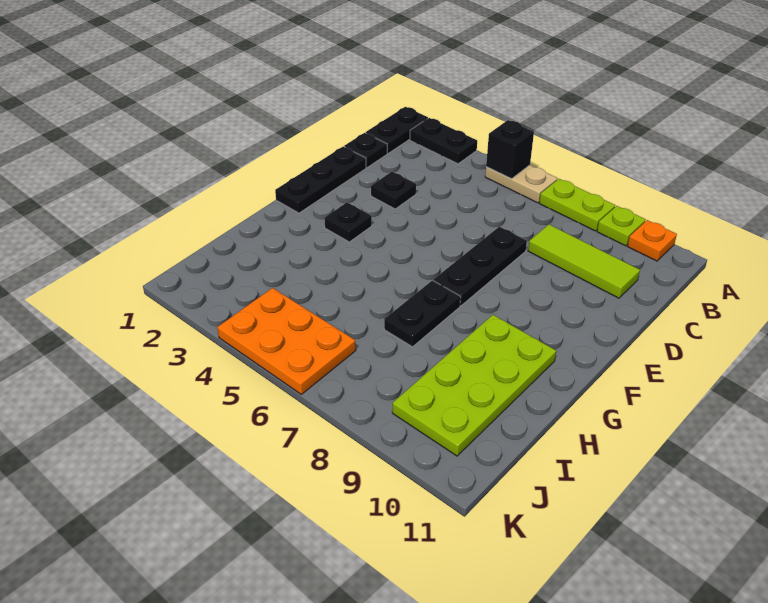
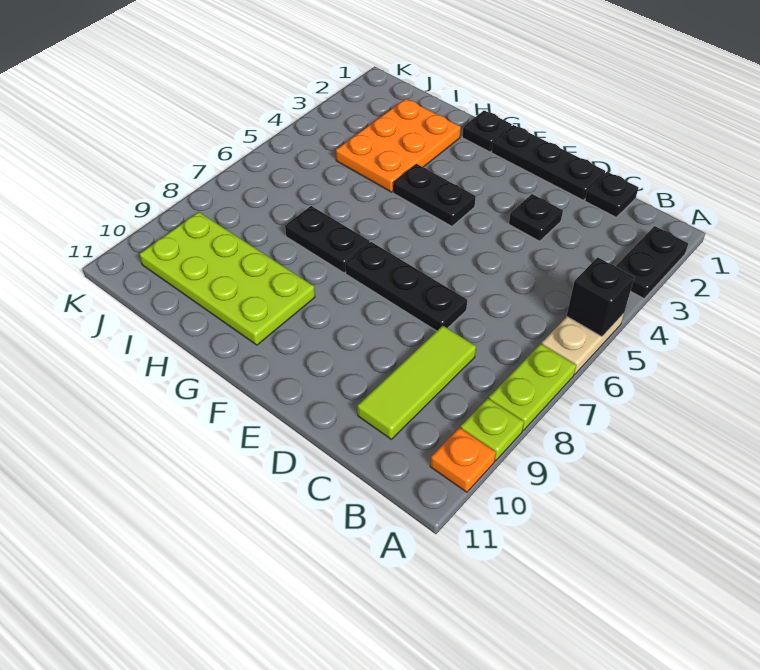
black 1x2 plate [366,107,428,153] -> black 1x2 plate moved to [393,164,476,226]
black 1x1 plate [324,202,372,242] -> black 1x1 plate moved to [462,111,512,152]
orange 2x3 plate [217,288,356,394] -> orange 2x3 plate moved to [336,99,461,192]

